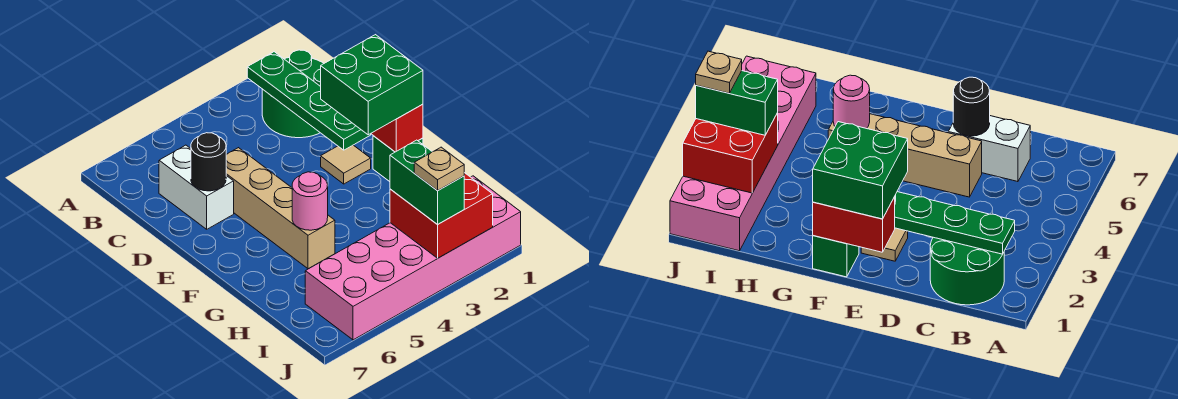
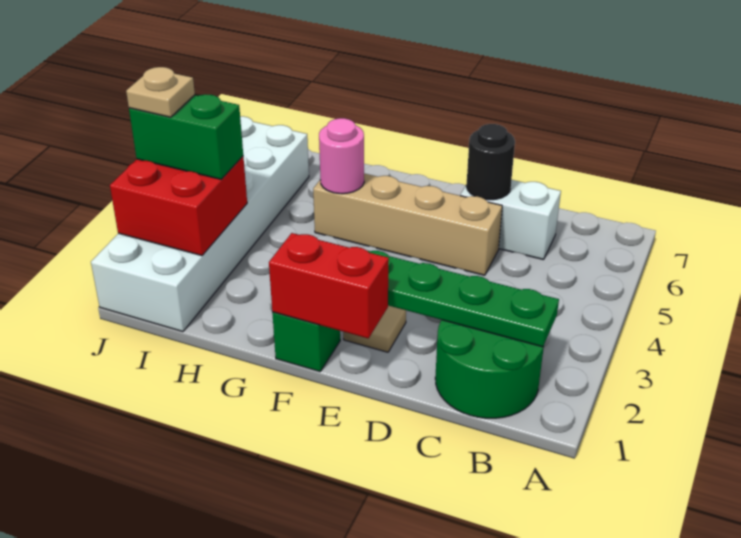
green 2x2 brick [321,35,423,135] -> none
pink 2x6 brick [305,176,521,340] -> white 2x6 brick [91,116,309,332]

